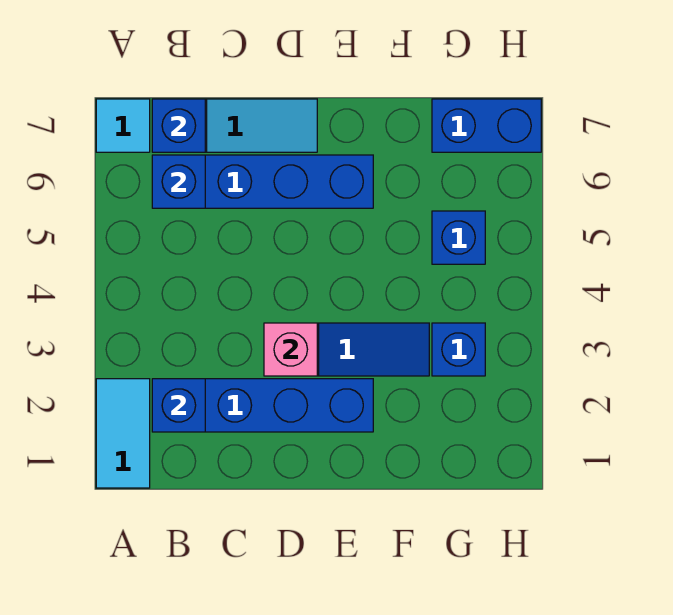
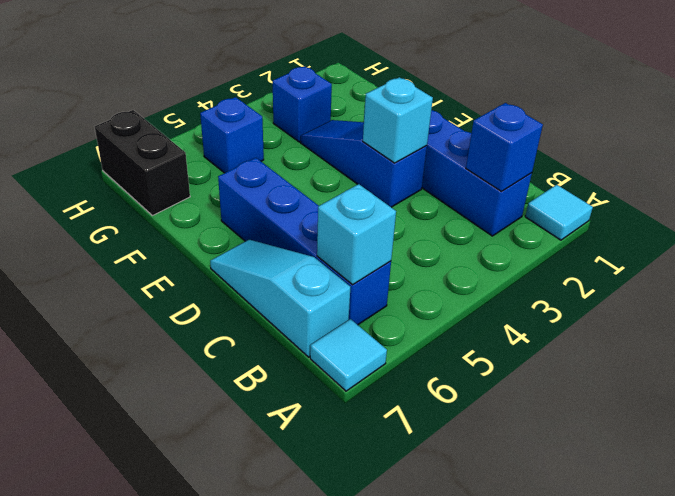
cyan 1x2 tile [96,379,150,488] -> cyan 1x1 tile [525,185,593,240]
blue 1x1 brick [152,155,205,208] -> cyan 1x1 brick [317,184,396,285]
blue 1x1 brick [152,99,205,152] -> none
pink 1x1 brick [264,323,317,376] -> cyan 1x1 brick [363,77,433,163]
blue 1x2 brick [432,99,541,152] -> black 1x2 brick [95,110,190,216]

